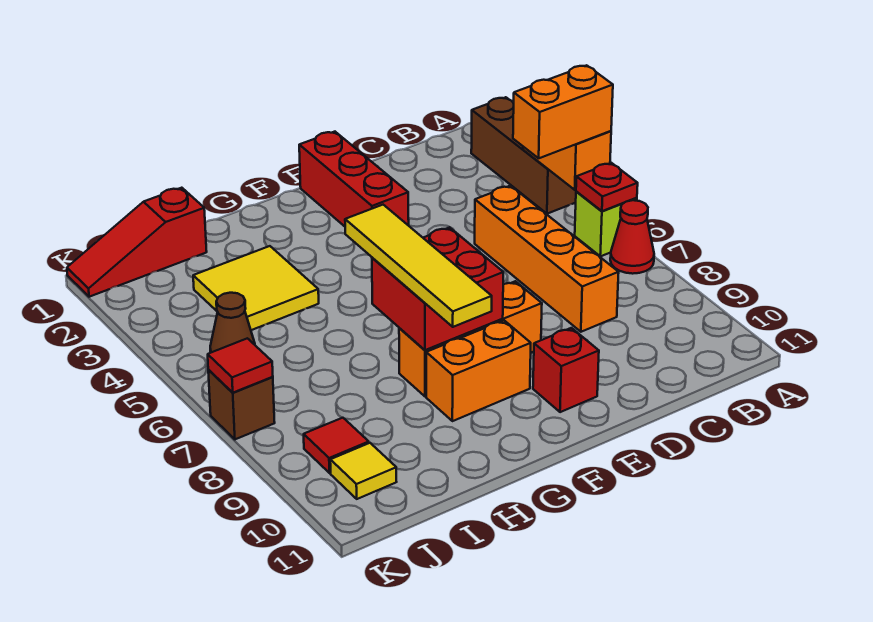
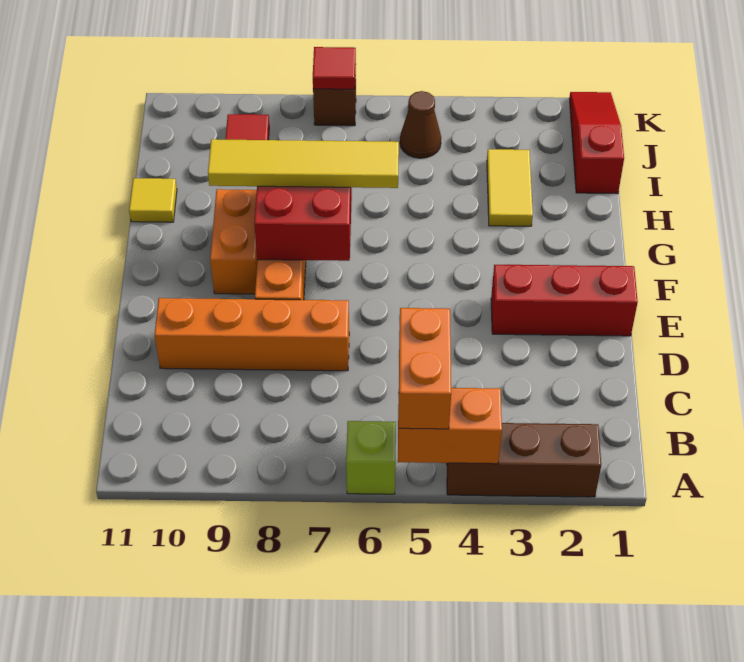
red 1x1 plate [576,163,638,211] -> none
red 1x1 cone [610,200,654,274] -> none
orange 1x4 brick [475,186,619,332] -> orange 1x4 brick moved to [155,298,349,371]
red 1x1 brick [533,328,599,412] -> none
yellow 2x2 tile [193,246,319,330] -> yellow 1x2 tile [487,149,533,226]
yellow 1x1 tile [330,443,396,499] -> yellow 1x1 tile moved to [129,178,177,222]

